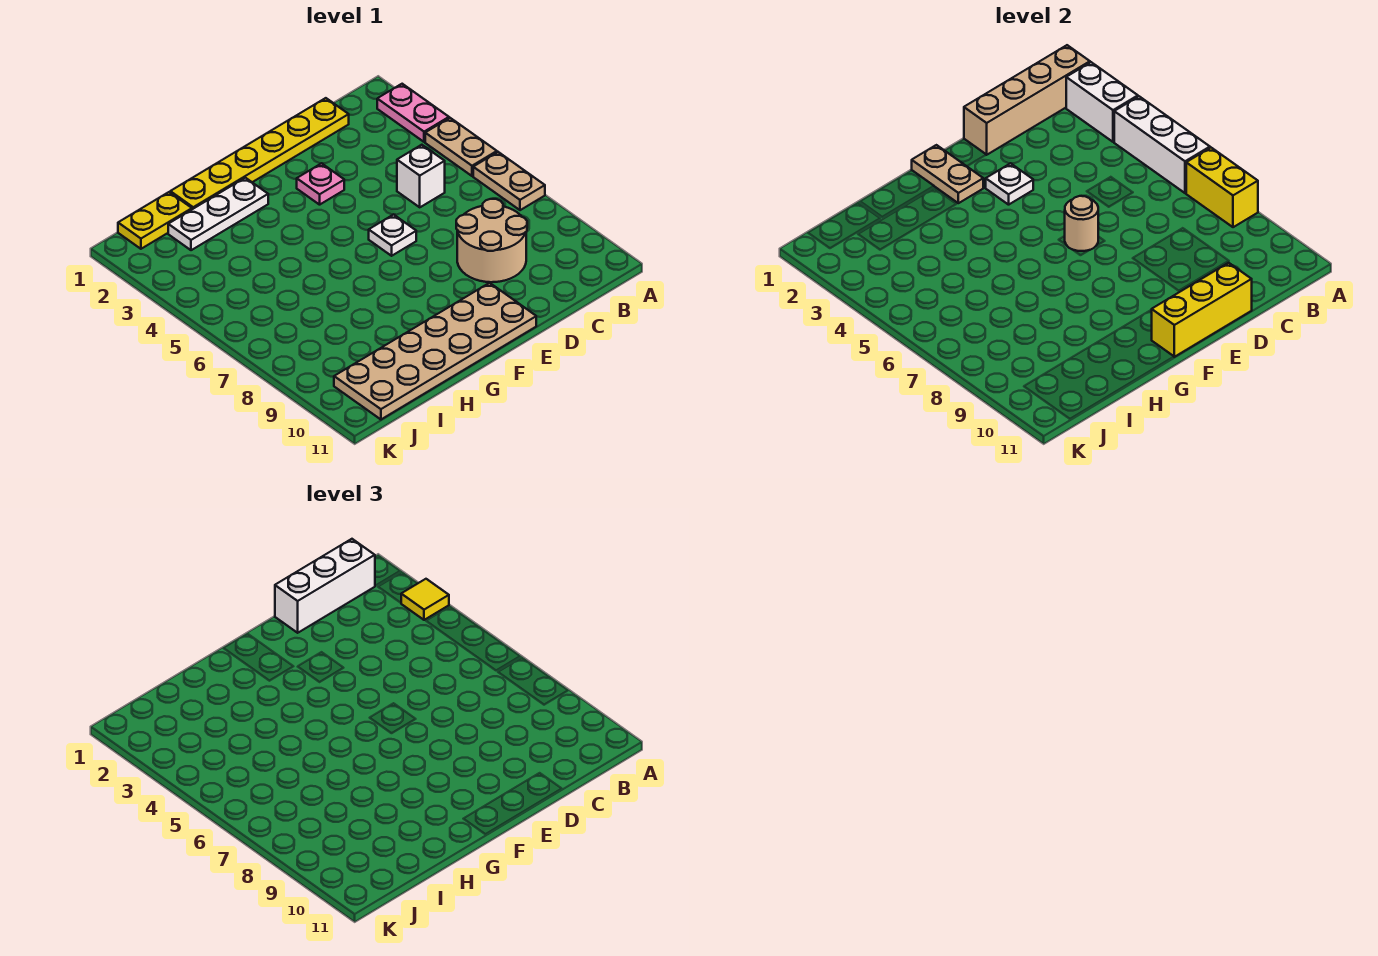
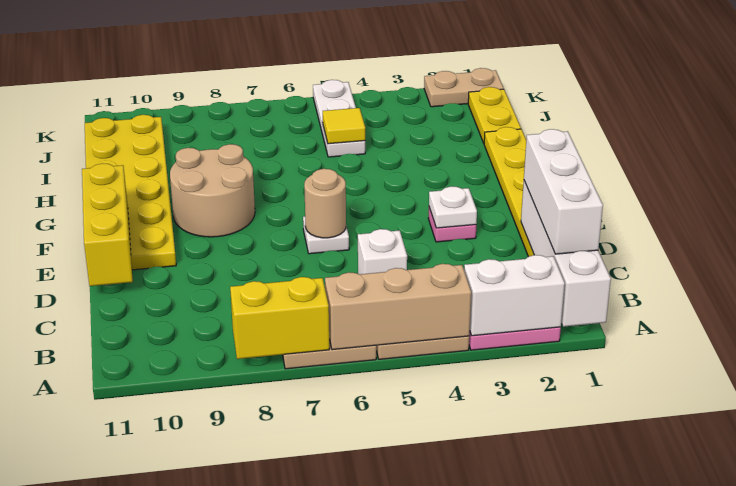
tan 1x4 brick [964,45,1090,155] -> white 1x4 brick [521,181,611,327]
yellow 1x1 tile [401,579,449,620] -> yellow 1x1 tile moved to [323,108,365,144]
white 1x3 brick [1114,96,1210,193] -> tan 1x3 brick [325,264,471,350]
tan 2x2 round brick [456,199,527,282] -> tan 2x2 round brick moved to [170,144,255,237]
tan 2x6 plate [334,283,536,419] -> yellow 2x6 plate [85,115,176,270]
tan 1x2 plate [912,145,983,203] -> tan 1x2 plate moved to [424,68,504,107]
white 1x3 plate [168,178,268,250] -> white 1x3 plate moved to [313,80,365,157]

